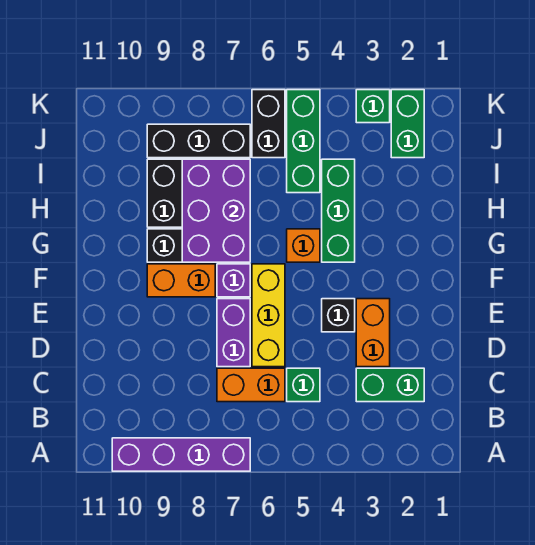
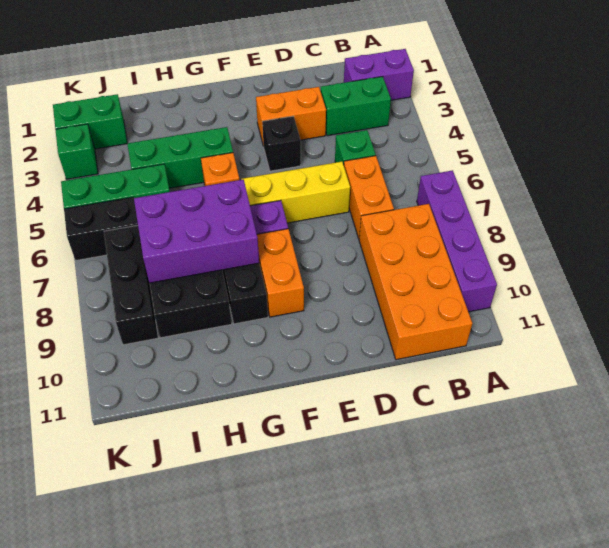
none -> orange 2x4 brick [359,204,472,360]
green 1x2 brick [356,368,424,402] -> green 1x2 brick turned to [321,76,391,136]
purple 1x2 brick [217,299,250,367] -> purple 1x2 brick moved to [344,49,414,100]

